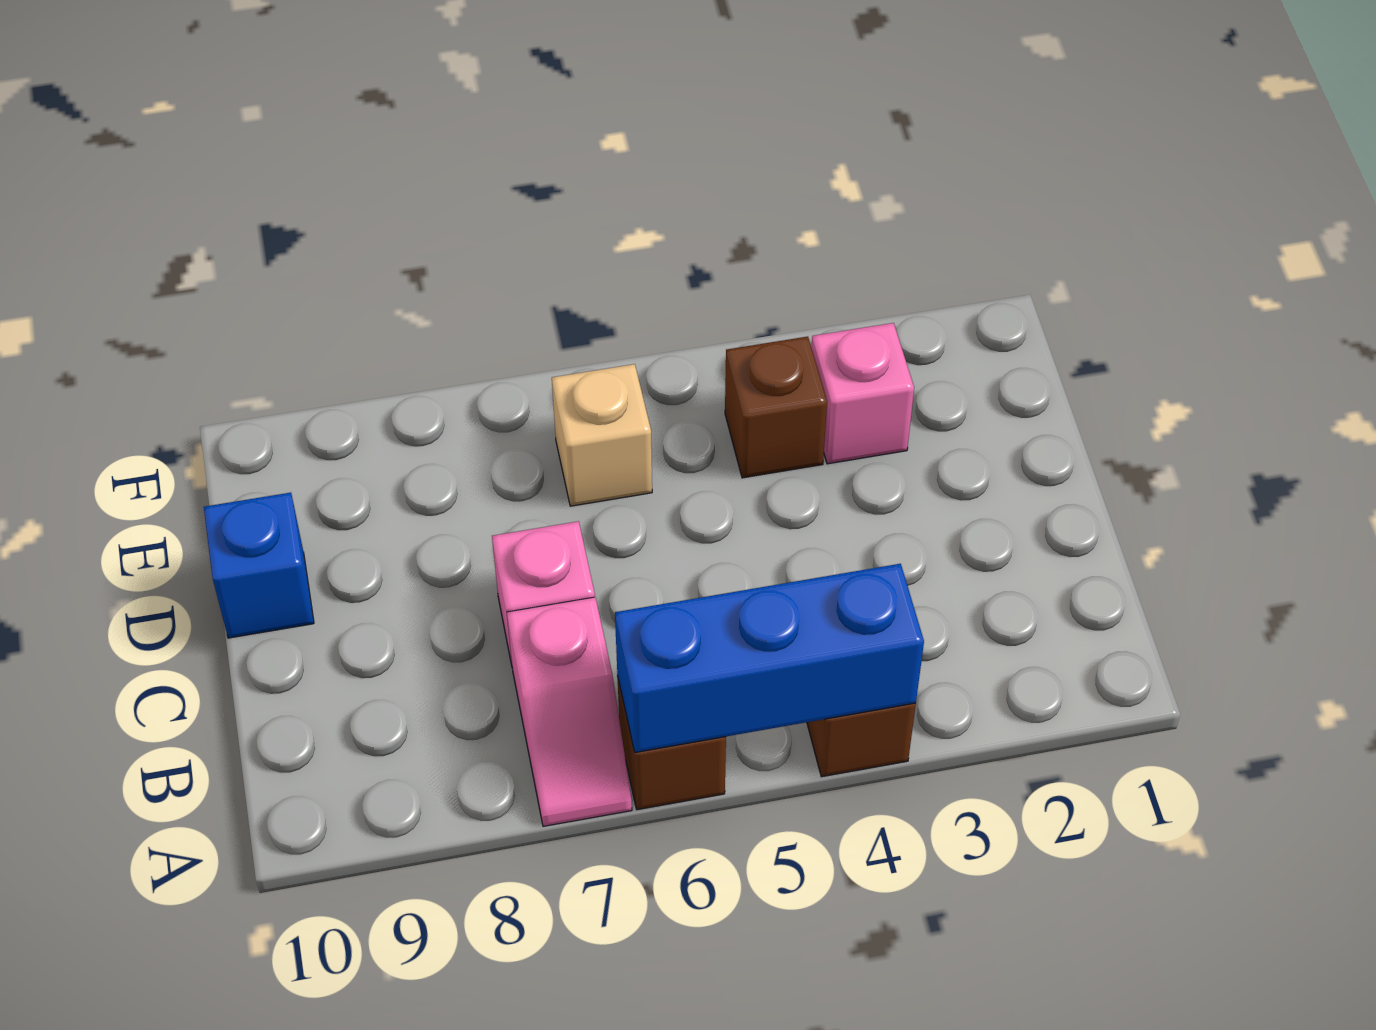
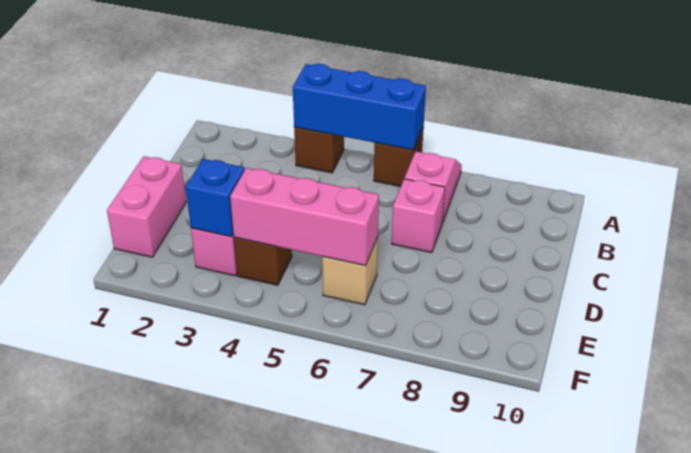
none -> pink 1x2 brick [107,156,186,257]
blue 1x1 brick [204,493,314,638] -> blue 1x1 brick moved to [186,159,244,237]
none -> pink 1x3 brick [230,168,379,266]

